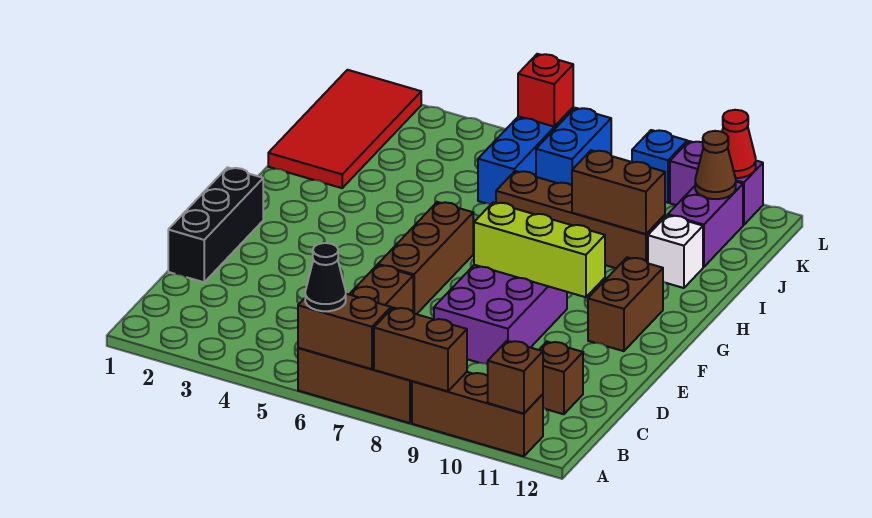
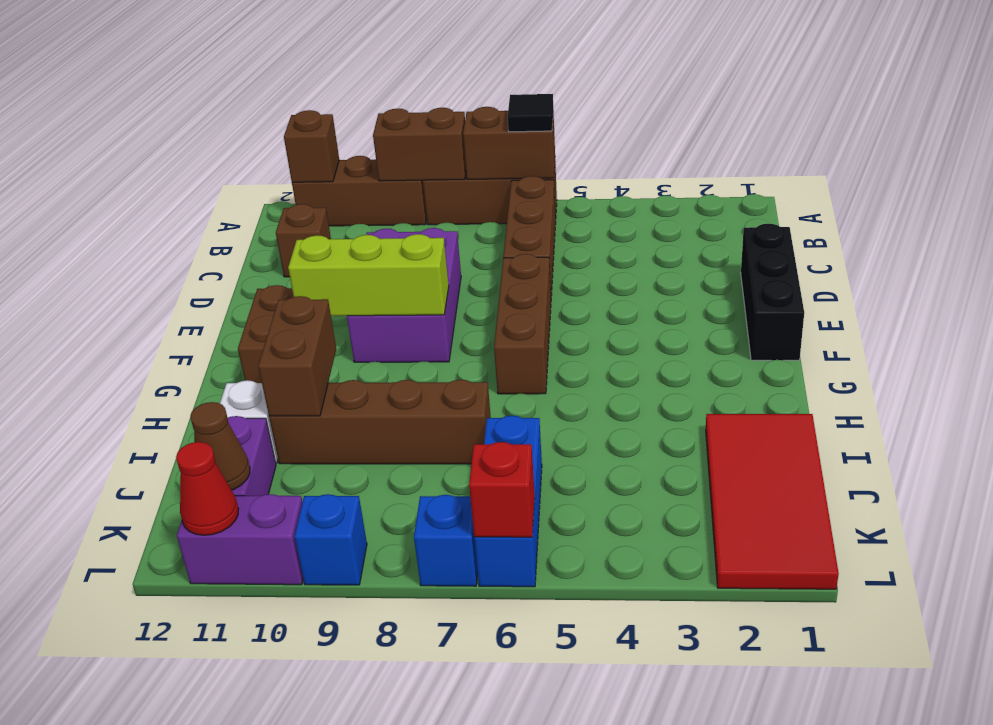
black 1x1 cone [305,243,346,311] -> black 1x1 tile [508,94,553,132]
brown 1x2 brick [572,150,665,234] -> brown 1x2 brick turned to [258,296,336,416]
blue 1x2 brick [536,108,611,185] -> blue 1x1 brick [414,495,478,586]

